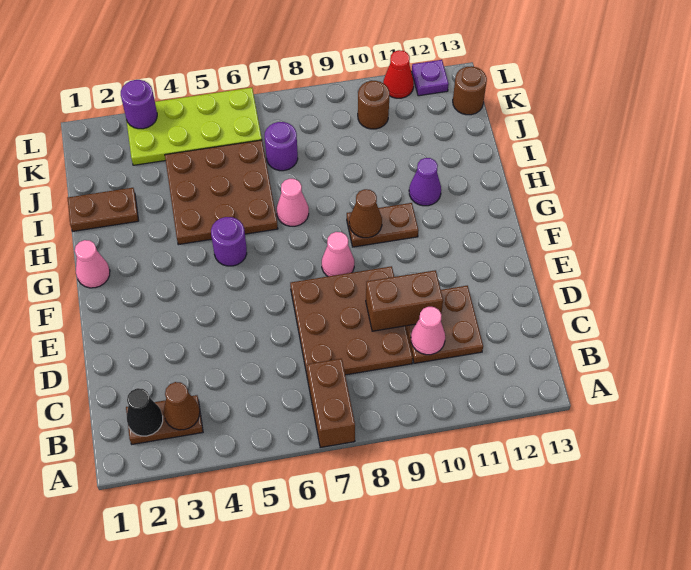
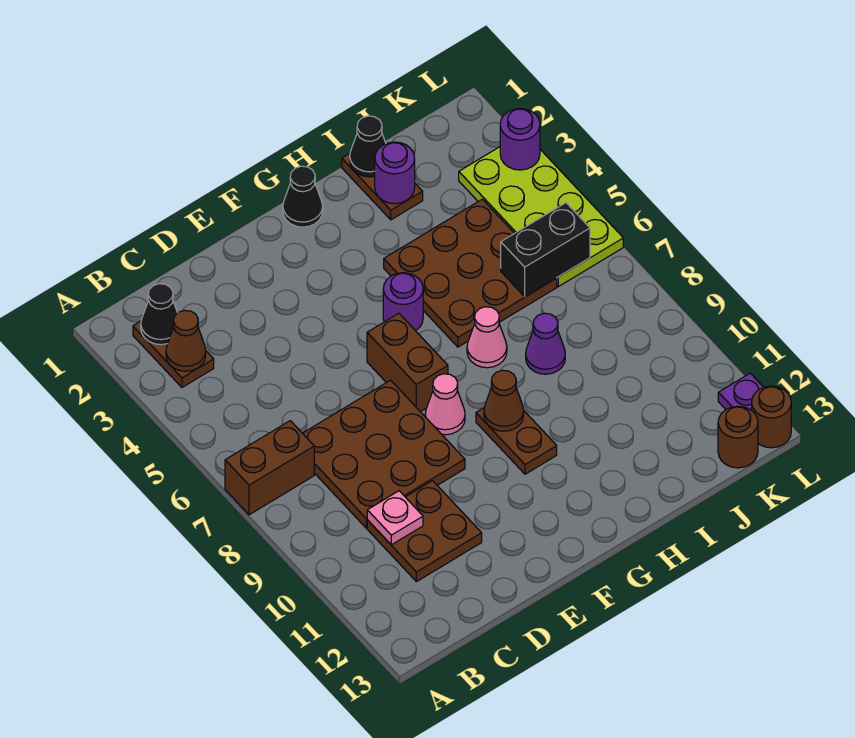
pink 1x1 cone [411,307,445,355] -> pink 1x1 plate [367,491,423,545]
brown 1x2 brick [366,270,443,331] -> brown 1x2 brick moved to [367,313,448,412]
pink 1x1 cone [75,240,110,288] -> black 1x1 cone [283,166,323,227]
purple 1x1 cone [409,158,441,206] -> purple 1x1 cone moved to [526,313,565,374]
none -> black 1x1 cone [350,116,386,177]
none -> black 1x2 brick [501,203,590,297]
purple 1x1 round brick [265,122,298,171] -> purple 1x1 round brick moved to [375,142,415,204]
brown 1x1 round brick [358,81,390,129] -> brown 1x1 round brick moved to [752,386,791,448]
red 1x1 cone [383,50,414,98] -> none

